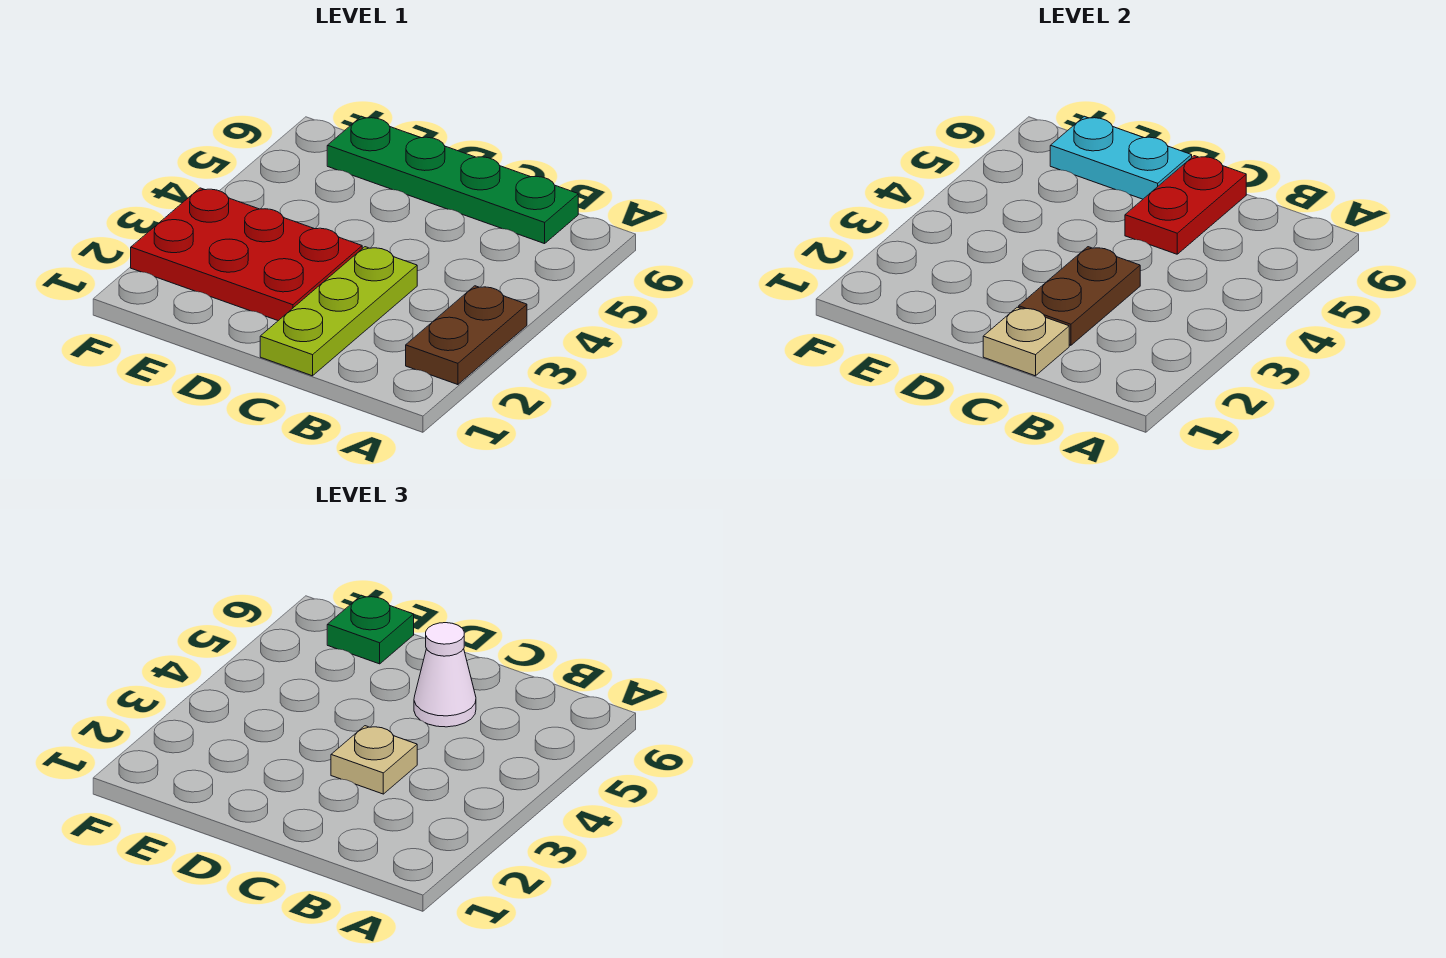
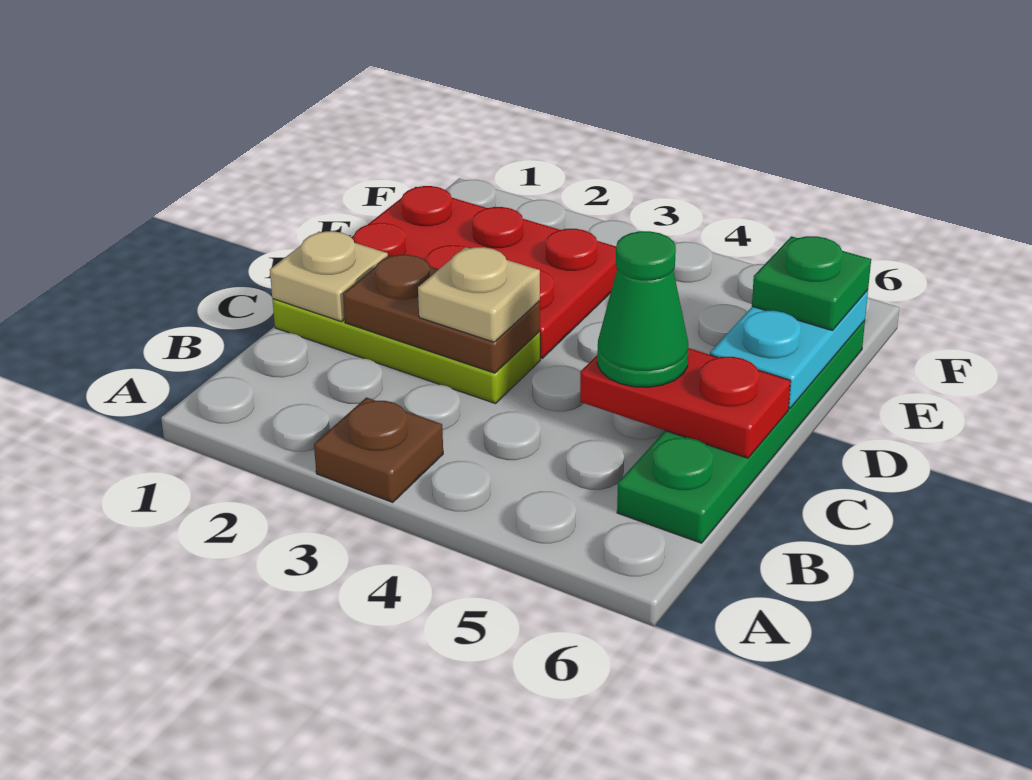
brown 1x2 plate [406,286,527,385] -> brown 1x1 plate [314,398,443,503]
white 1x1 cone [414,623,476,727] -> green 1x1 cone [597,231,688,387]
red 2x3 plate [131,188,362,321] -> red 2x3 plate turned to [351,186,617,358]

